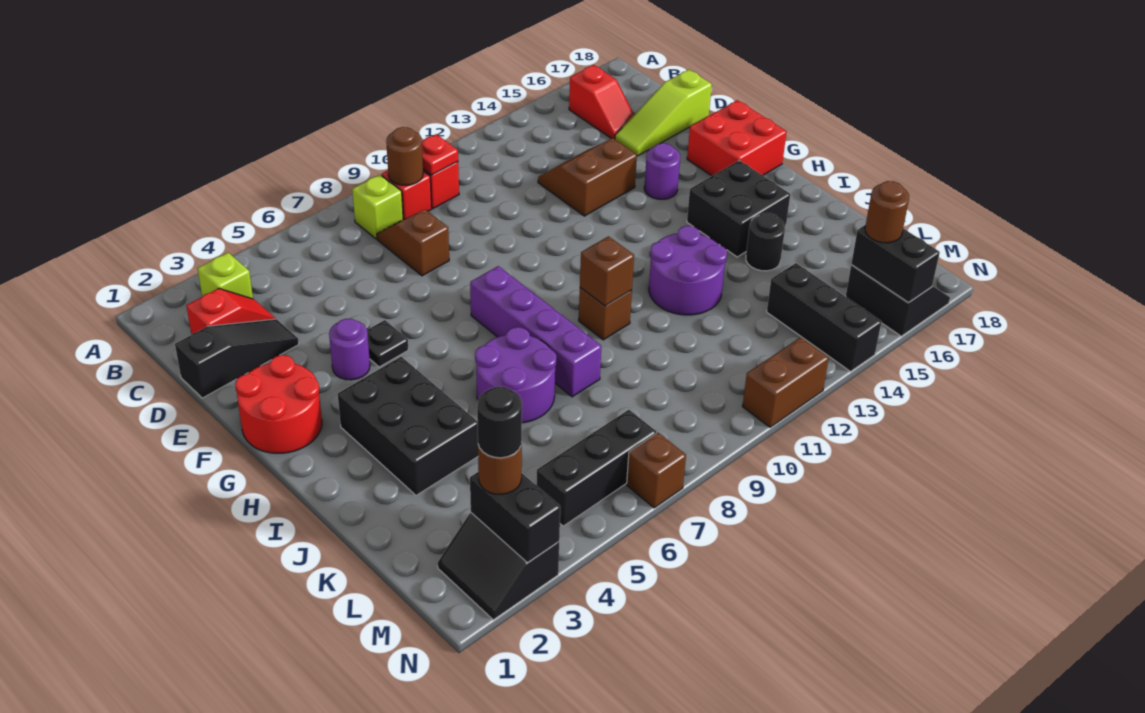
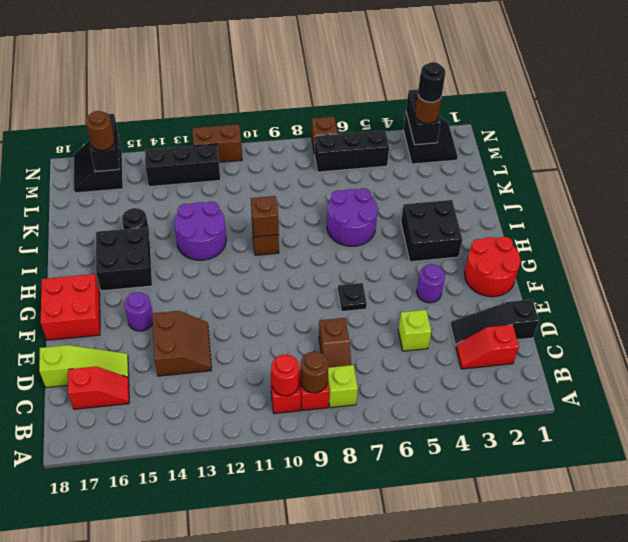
lime 1x1 brick [198,253,253,299] -> lime 1x1 brick moved to [398,310,431,351]
red 1x1 plate [422,134,458,175] -> red 1x1 round brick [271,355,299,396]
red 1x2 slope [569,65,634,139] -> red 1x2 slope turned to [68,367,129,409]
brown 2x2 slope [538,138,637,216] -> brown 2x2 slope turned to [152,311,212,376]
black 1x1 plate [367,320,408,367] -> black 1x1 plate moved to [338,283,367,311]
purple 1x4 brick [470,266,601,397] -> none
black 2x3 brick [338,357,478,495] -> black 2x2 brick [401,200,462,262]
black 1x3 brick [767,263,881,371] -> black 1x3 brick turned to [145,144,220,187]

